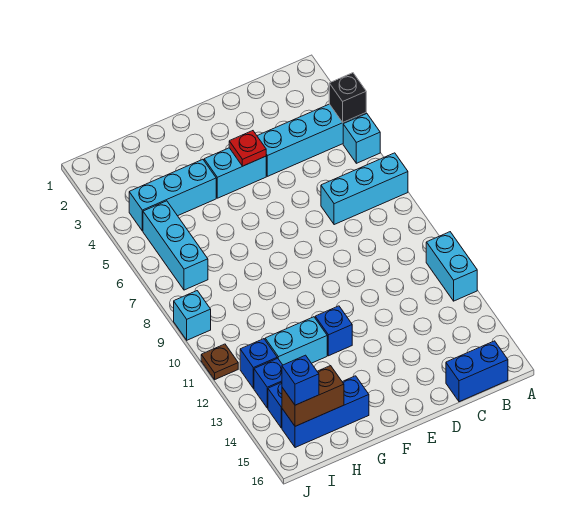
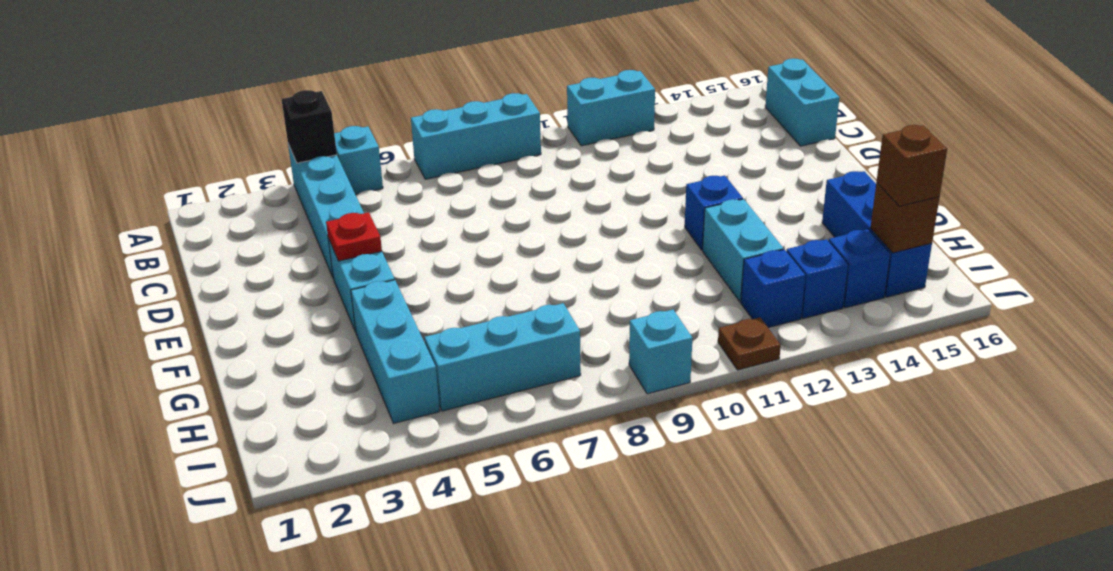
cyan 1x3 brick [321,153,408,225] -> cyan 1x3 brick turned to [411,93,541,179]
blue 1x2 brick [446,341,508,402] -> cyan 1x2 brick [765,58,839,146]
brown 1x2 brick [282,366,344,426] -> brown 1x1 brick [870,183,939,253]
blue 1x1 brick [282,355,319,405] -> brown 1x1 brick [876,125,947,206]

